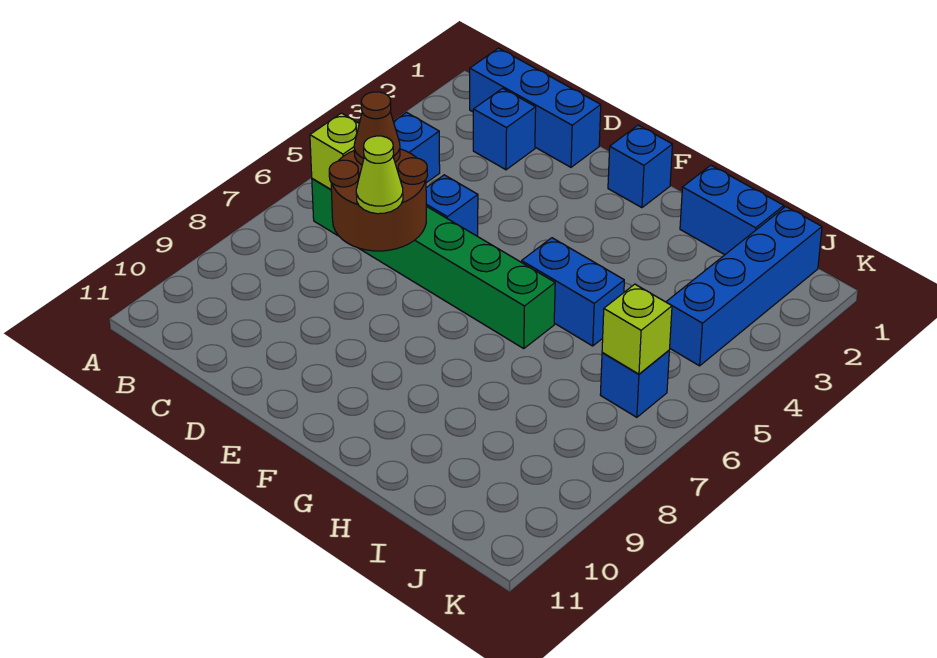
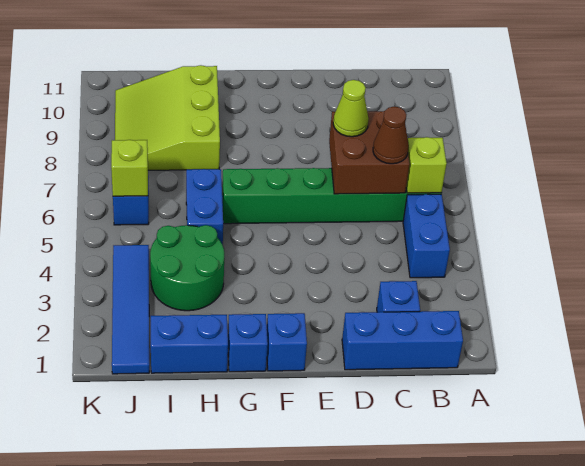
brown 2x2 round brick [329,149,427,251] -> brown 2x2 brick [329,111,410,194]
blue 1x1 brick [426,175,478,236] -> blue 1x1 brick moved to [228,314,268,372]
blue 1x2 brick [522,238,624,346] -> blue 1x2 brick turned to [186,169,223,245]
none -> green 2x2 round brick [150,225,224,311]
none -> lime 3x3 slope [115,65,220,170]
blue 1x4 brick [666,207,822,366] -> blue 1x4 tile [112,245,149,374]

